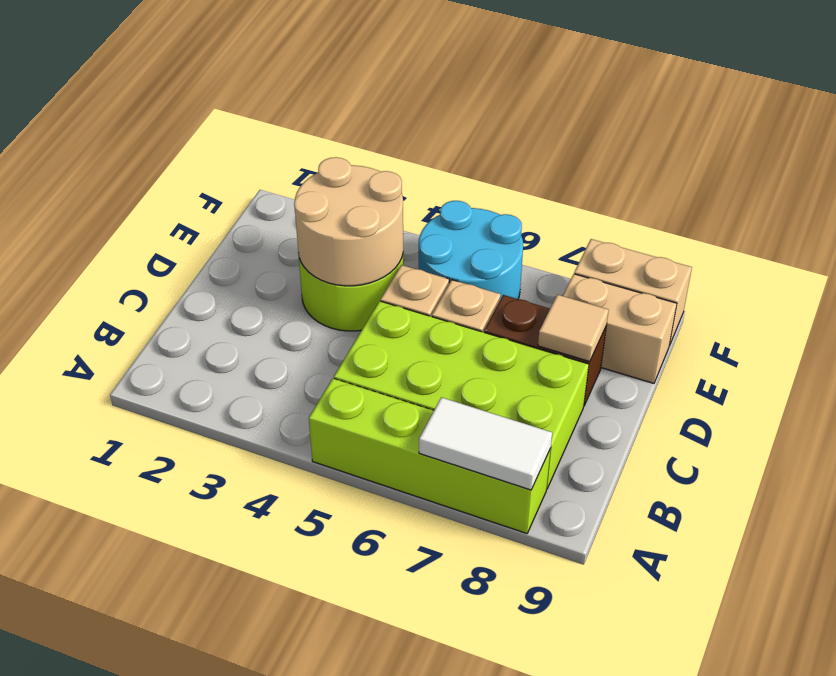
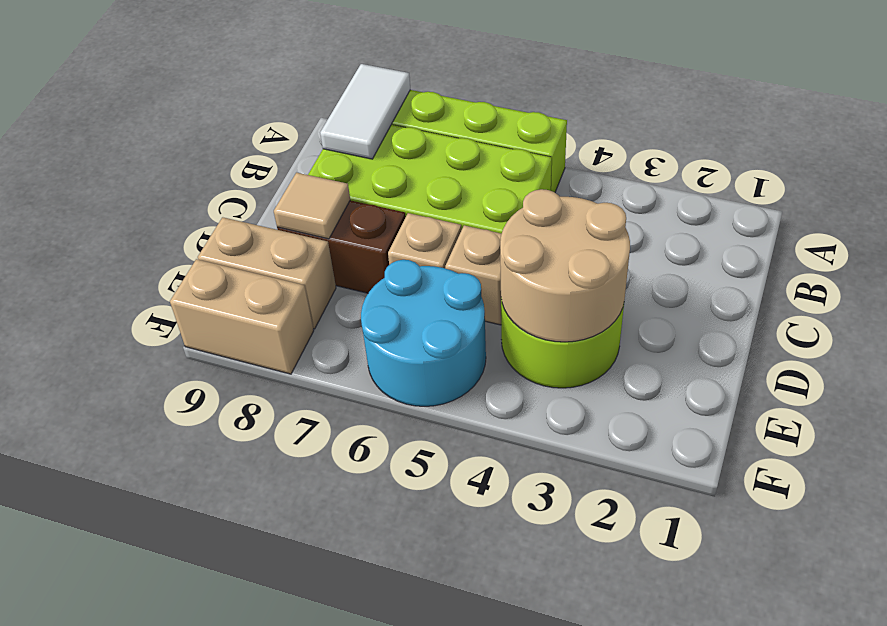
white 1x2 tile [419,397,552,490] -> white 1x2 tile turned to [320,64,410,159]

